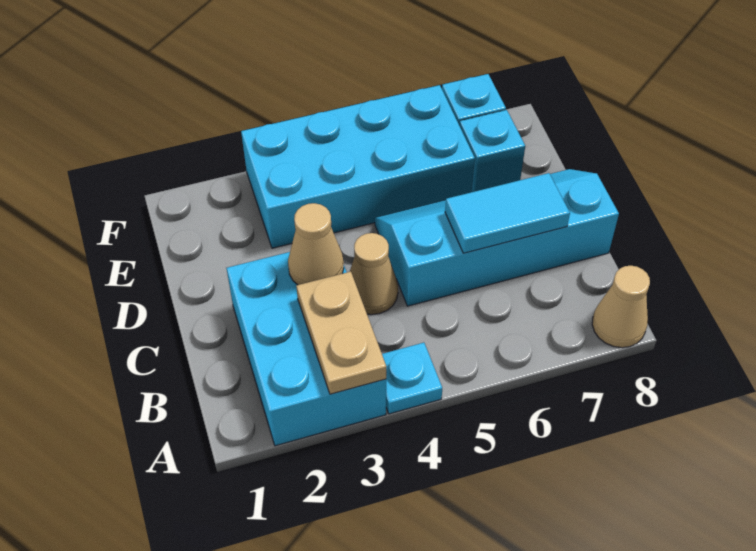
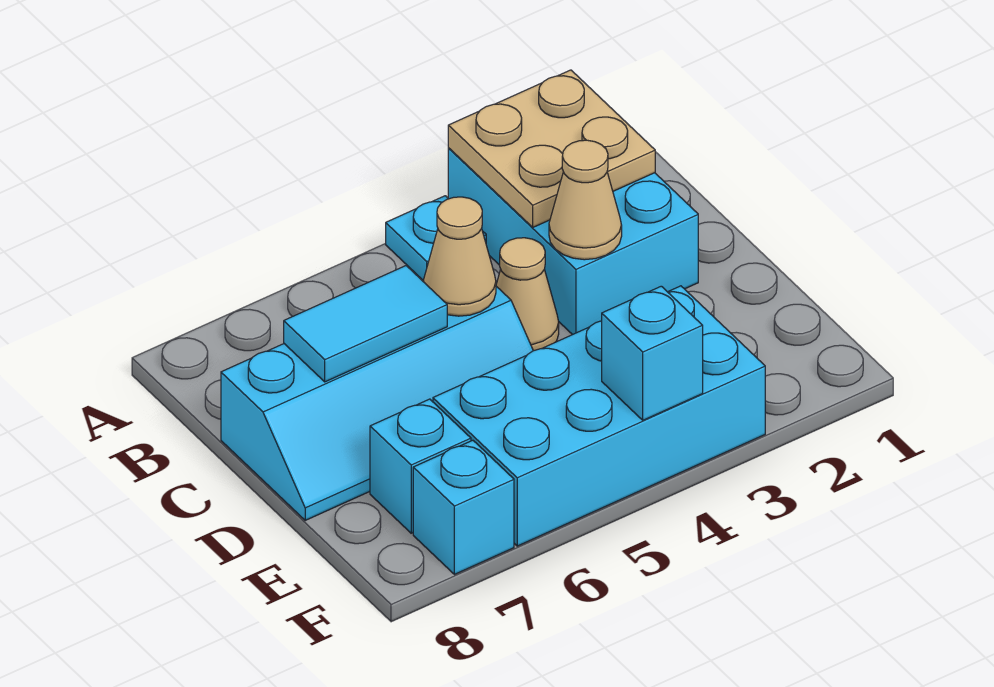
tan 1x2 plate [296,272,386,394] -> tan 2x2 plate [448,70,655,227]
tan 1x1 cone [592,266,650,348] -> tan 1x1 cone moved to [423,197,496,316]
none -> cyan 1x1 brick [602,286,703,420]

